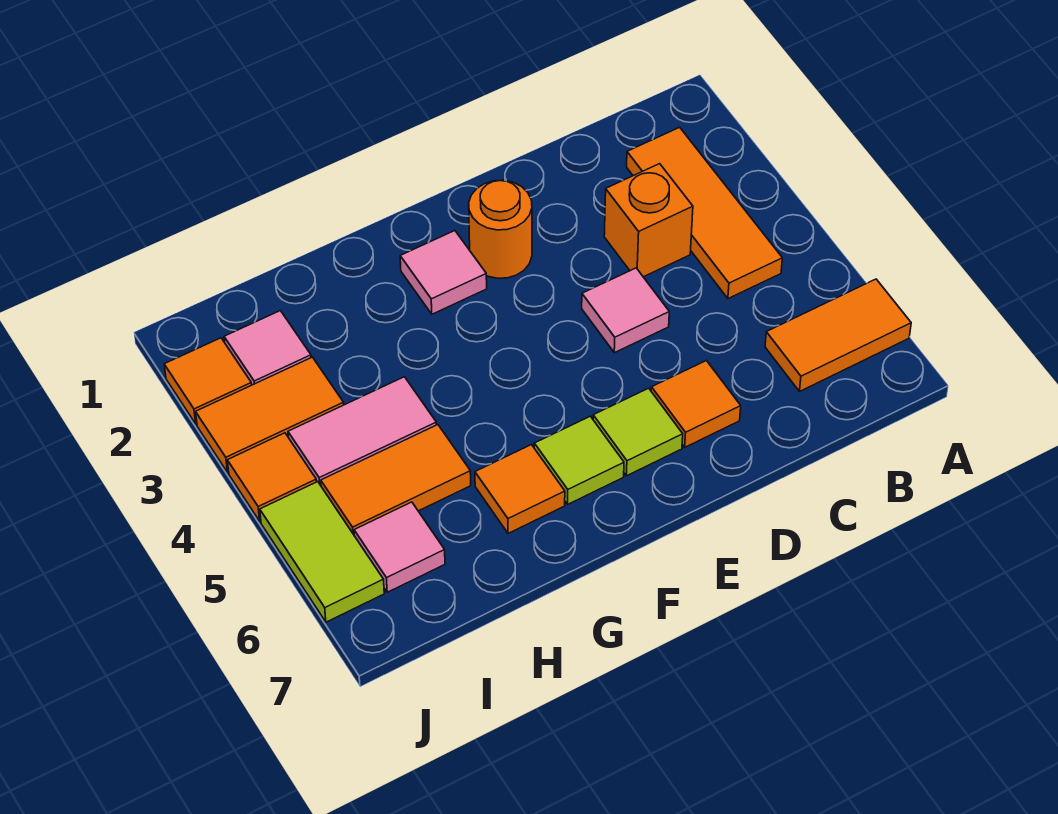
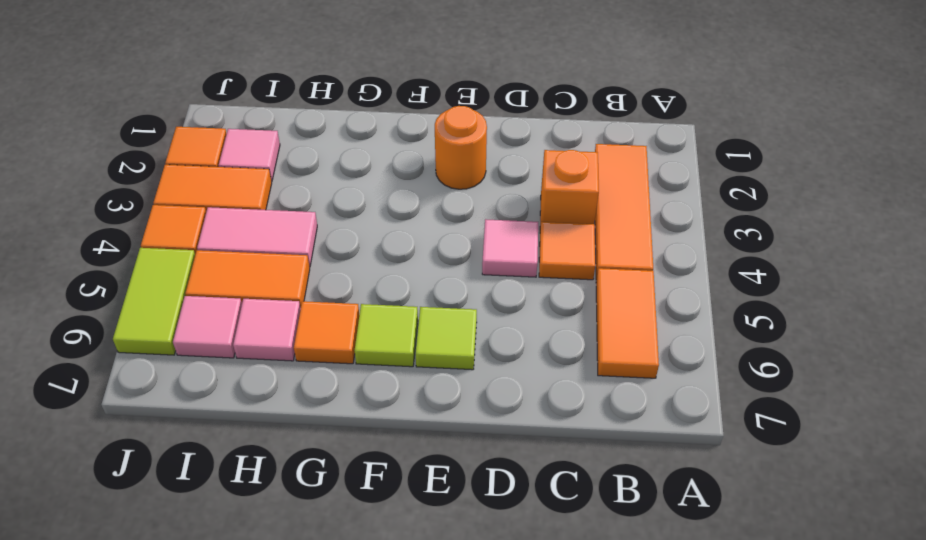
orange 1x2 tile [765,279,911,391] -> orange 1x2 tile turned to [596,268,659,378]
orange 1x1 tile [651,361,741,447] -> orange 1x1 tile moved to [539,222,595,280]
pink 1x1 tile [400,231,487,314] -> pink 1x1 tile moved to [233,299,301,361]

